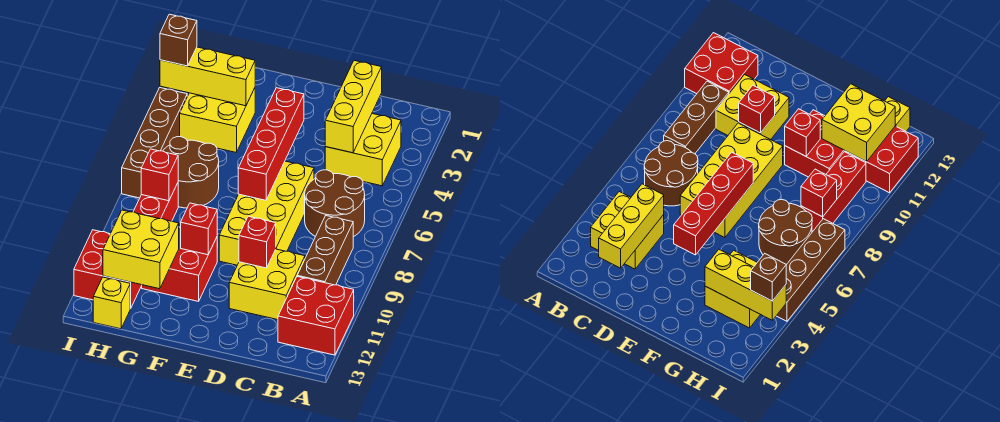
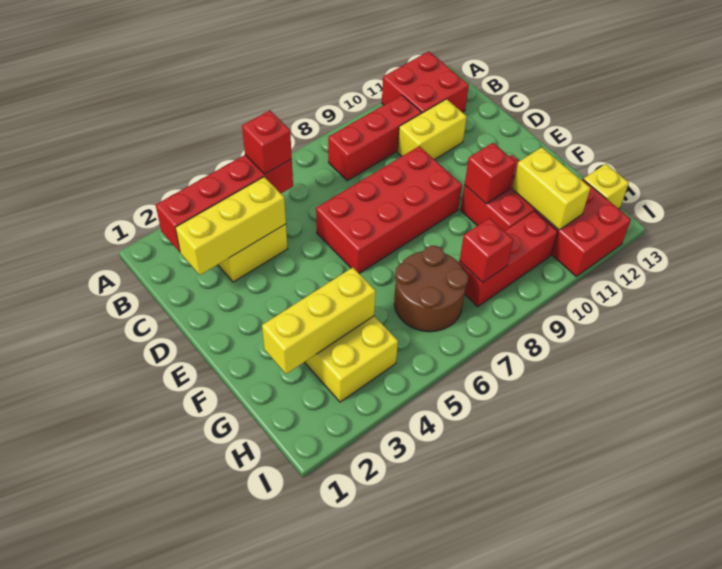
brown 2x2 round brick [305,170,365,237] -> none
brown 1x3 brick [297,216,353,285] -> red 1x3 brick [328,95,422,181]
yellow 2x2 brick [229,249,305,320] -> yellow 1x2 brick [397,99,467,160]
yellow 2x4 brick [219,161,314,265] -> red 2x4 brick [316,146,462,273]
red 1x1 brick [239,216,276,268] -> red 1x1 brick moved to [242,110,292,174]
red 1x4 brick [238,88,304,200] -> red 1x4 brick moved to [156,155,293,252]
yellow 1x3 brick [160,47,255,106] -> yellow 1x3 brick turned to [262,267,376,374]
yellow 2x2 brick [103,210,179,289] -> yellow 1x2 brick [512,147,590,230]
brown 1x1 brick [160,14,197,66] -> none
brown 1x4 brick [122,88,187,198] -> none

